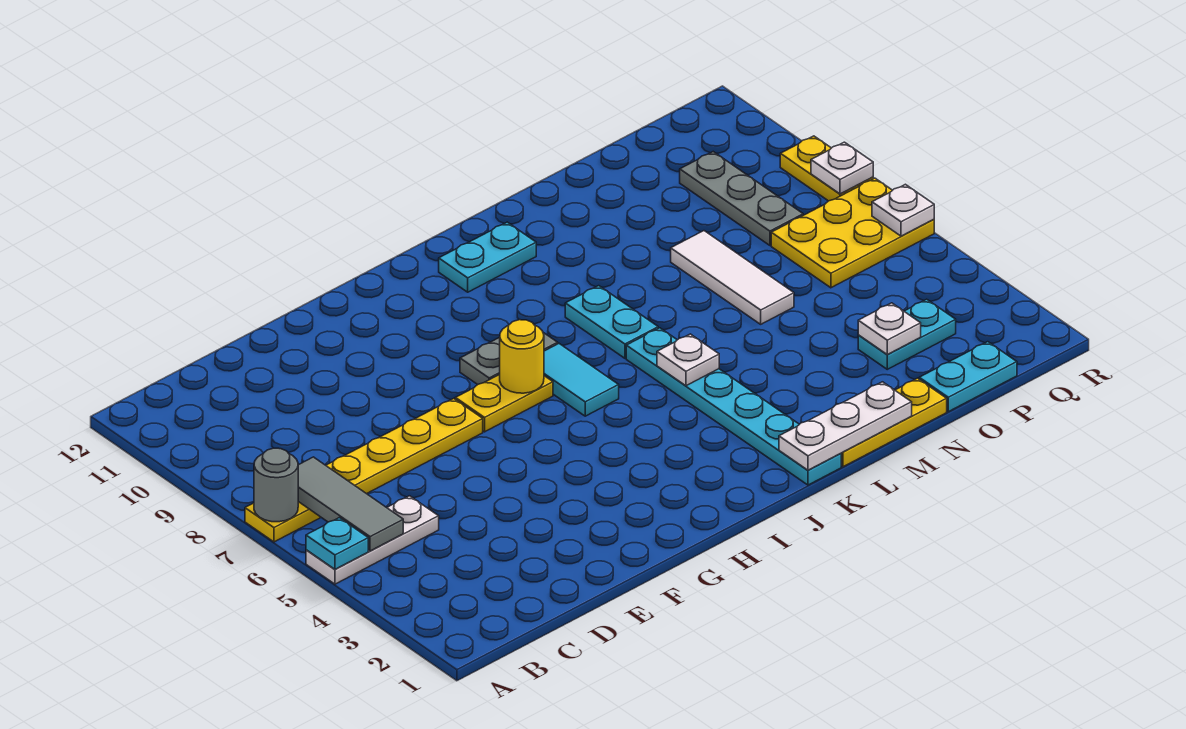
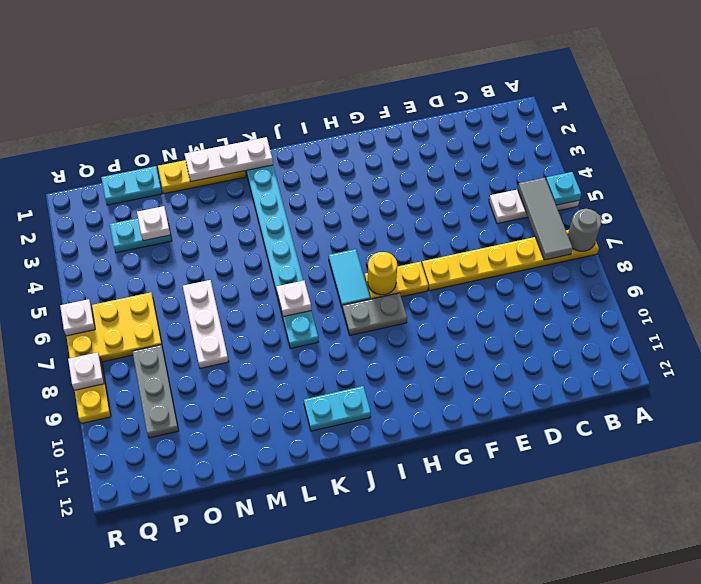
white 1x1 plate [657,334,719,386] -> white 1x1 plate moved to [276,281,311,317]
white 1x3 tile [671,231,794,324] -> white 1x3 plate [183,280,229,368]

